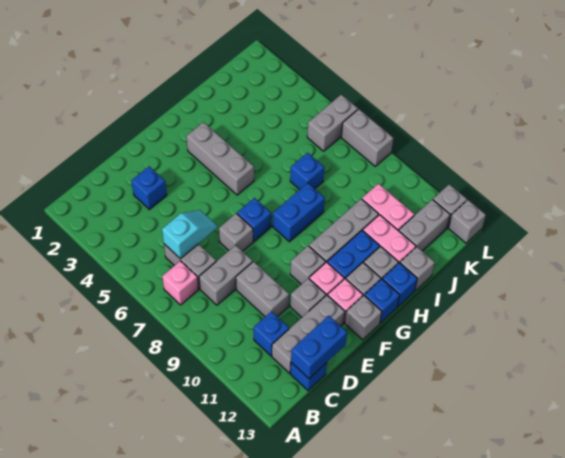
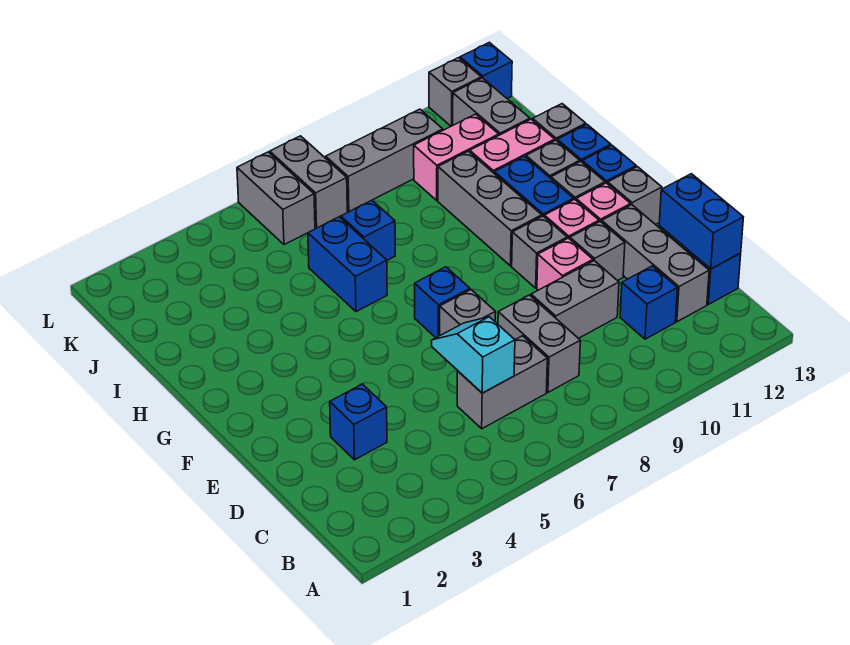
pink 1x1 brick [162,261,198,305] -> pink 1x1 brick moved to [537,238,593,290]
grey 1x3 brick [186,122,254,195] -> grey 1x3 brick moved to [326,109,443,212]
blue 1x2 brick [273,183,325,242] -> blue 1x2 brick moved to [308,217,387,312]
grey 1x2 brick [341,109,393,166] -> grey 1x2 brick turned to [270,136,347,228]
grey 1x1 brick [449,200,486,243] -> blue 1x1 brick [460,42,512,99]

